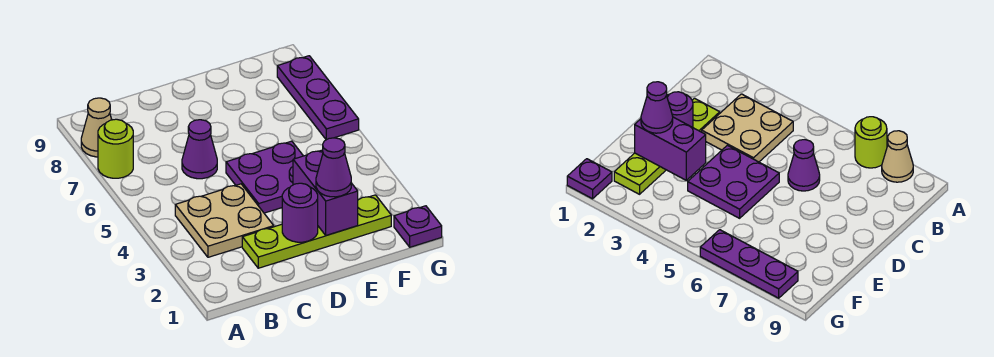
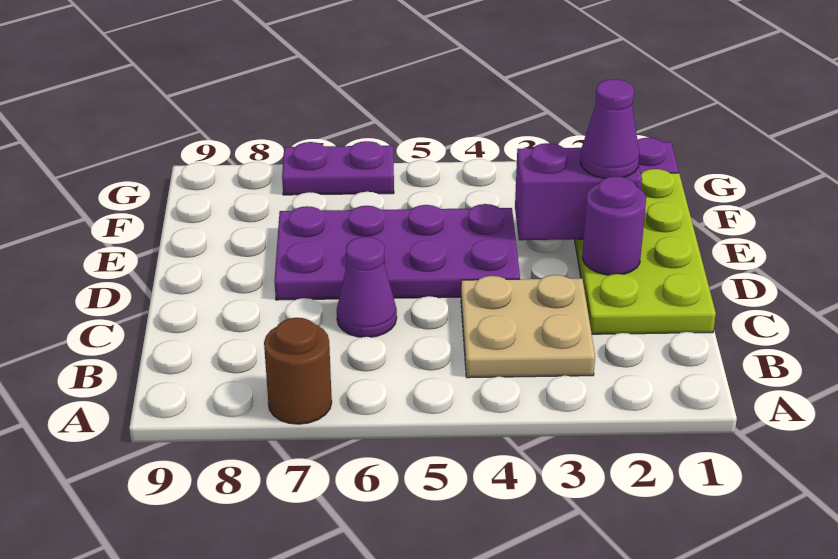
lime 1x1 round brick [98,119,133,178] -> brown 1x1 round brick [264,318,332,424]
tan 1x1 cone [81,98,112,157] -> none
lime 1x4 plate [242,195,391,268] -> lime 2x4 plate [575,169,716,334]
purple 2x2 plate [226,141,303,213] -> purple 2x4 plate [274,204,520,300]
purple 1x3 plate [277,56,359,140] -> purple 1x2 plate [282,141,394,195]

